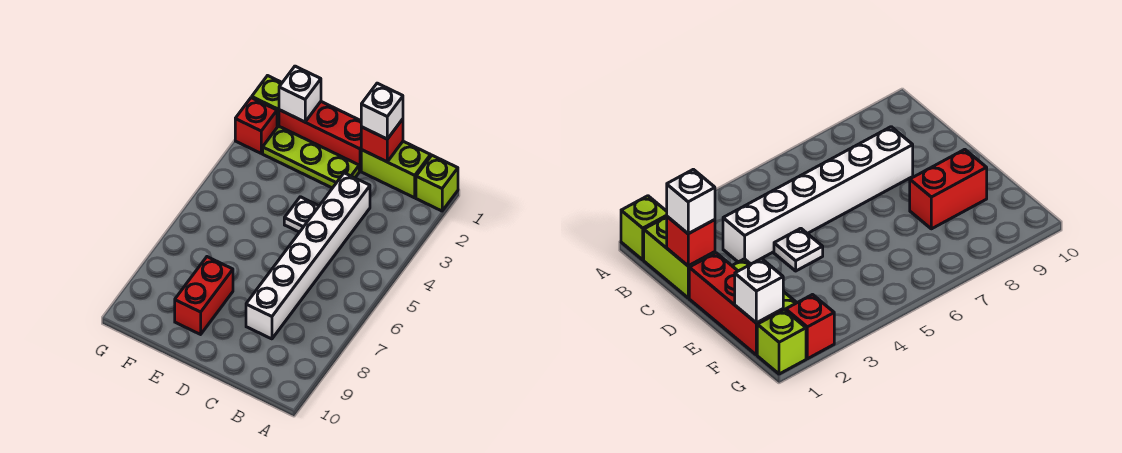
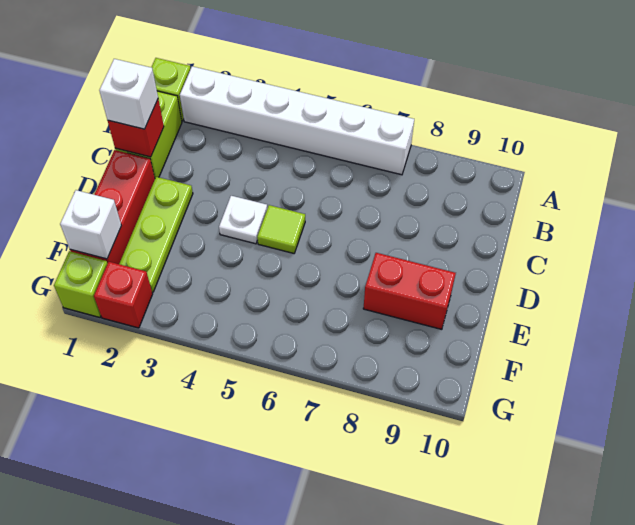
white 1x6 brick [246,173,370,339] -> white 1x6 brick moved to [180,66,414,175]
none -> lime 1x1 tile [257,205,305,253]

